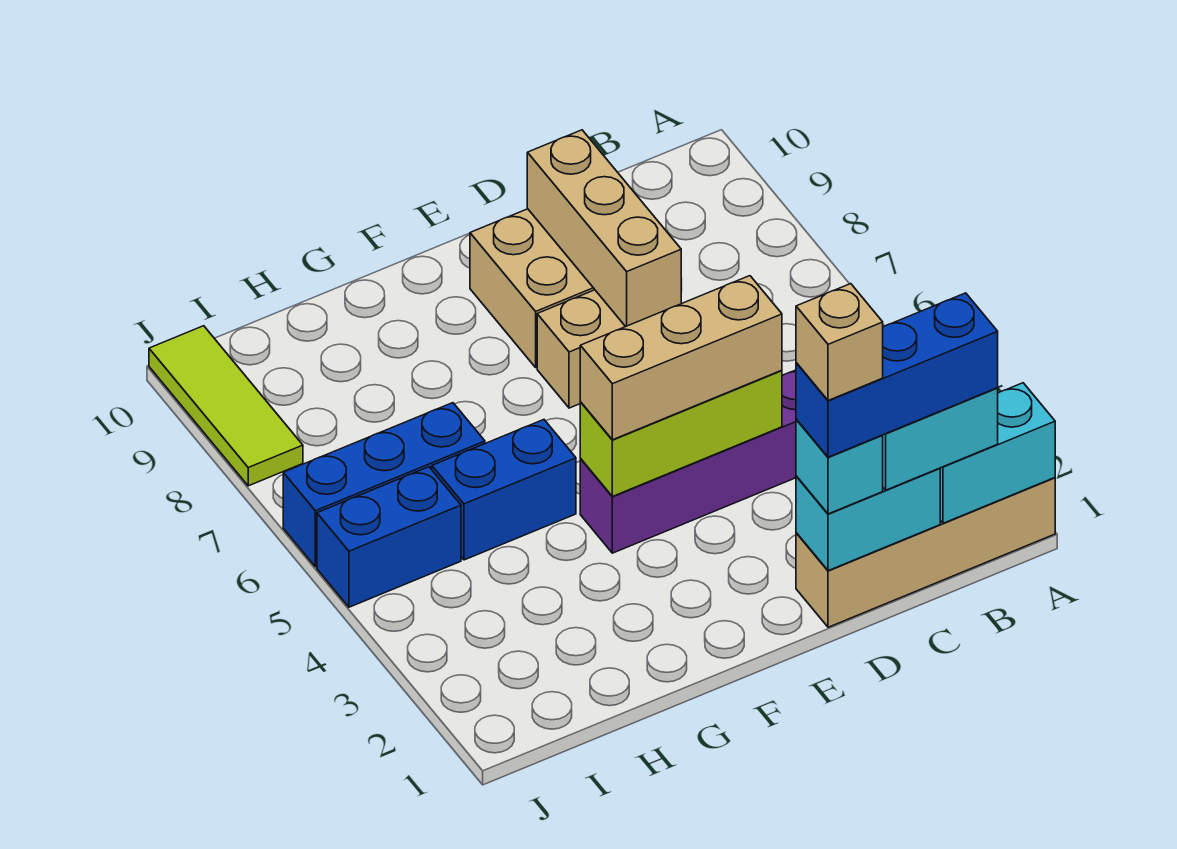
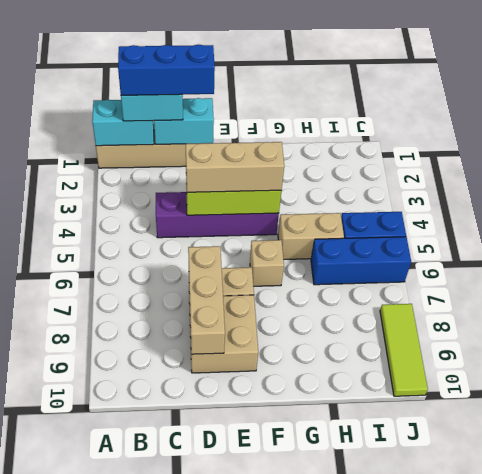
cyan 1x1 brick [796,419,883,514] -> none
tan 1x1 brick [796,284,883,401] -> tan 1x1 brick moved to [250,240,284,286]
blue 1x2 brick [432,420,576,560] -> tan 1x2 brick [278,213,344,260]

